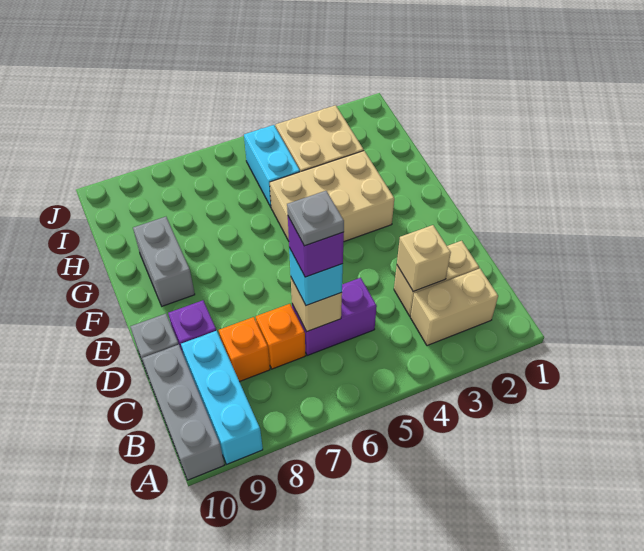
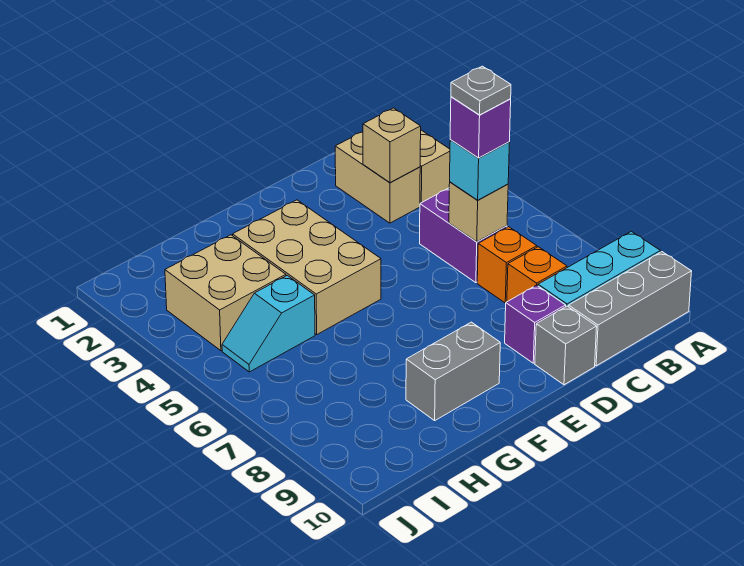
cyan 1x2 brick [244,125,300,207] -> cyan 1x2 slope [222,275,315,372]

